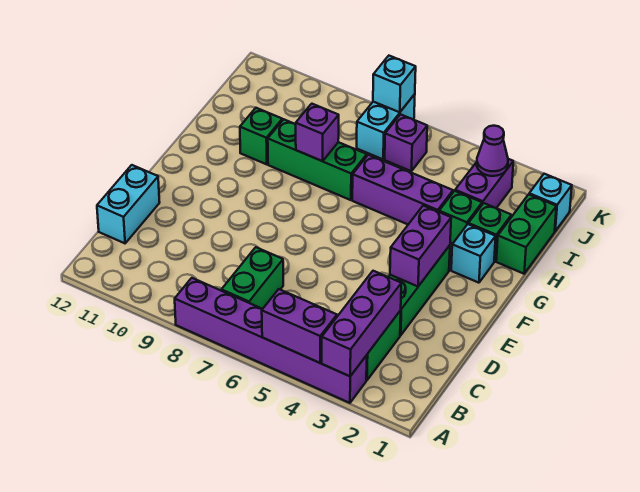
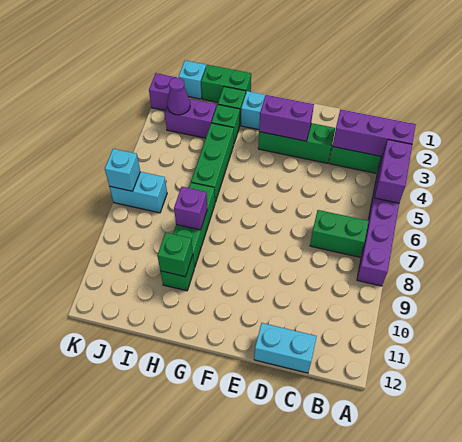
purple 1x3 brick [352,155,453,224] -> green 1x3 brick [191,123,234,202]
none -> green 1x1 brick [157,232,193,277]
purple 1x1 brick [385,114,427,171] -> purple 1x1 brick moved to [149,73,177,110]

